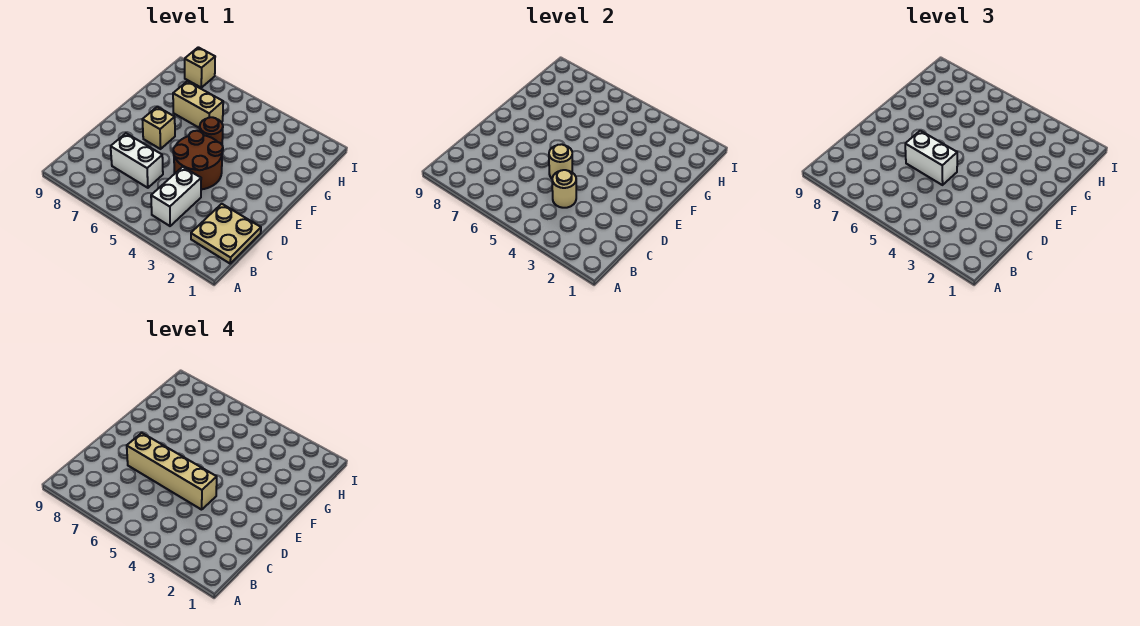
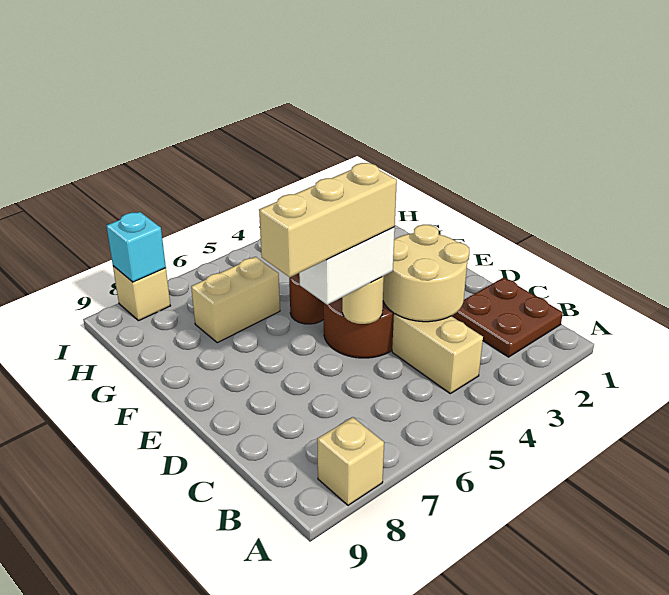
tan 2x2 plate [191,204,261,263] -> brown 2x2 plate [452,278,563,357]
white 1x2 brick [151,167,201,226] -> tan 1x2 brick [392,313,483,394]
tan 1x1 round brick [552,170,576,208] -> tan 2x2 round brick [383,225,470,322]
white 1x2 brick [111,133,163,188] -> none
tan 1x4 brick [127,433,217,510] -> tan 1x3 brick [259,163,397,277]
tan 1x1 brick [142,107,175,149] -> tan 1x1 brick moved to [317,417,384,505]
none -> cyan 1x1 brick [106,212,166,282]

